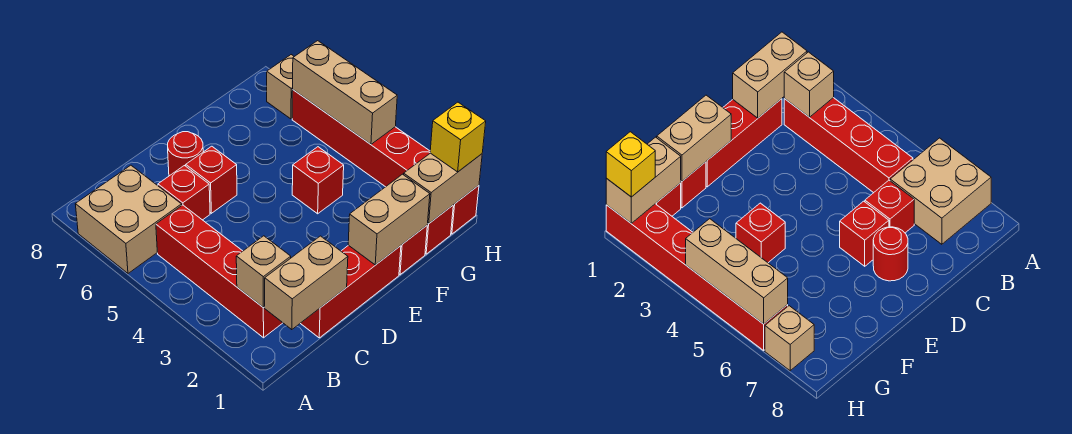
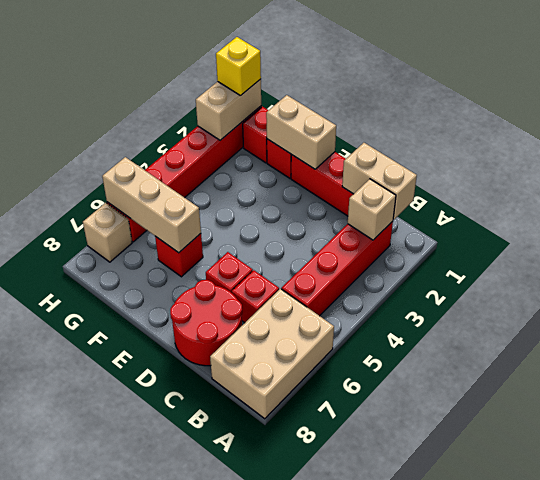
tan 2x2 brick [75,165,182,273] -> tan 2x3 brick [210,289,334,419]
red 1x1 round brick [168,132,203,176] -> red 2x2 round brick [170,280,242,366]
red 1x1 brick [292,147,344,214] -> red 1x1 brick moved to [155,234,203,277]
tan 1x2 brick [404,153,482,224] -> tan 1x2 brick turned to [196,79,261,140]
tan 1x3 brick [293,41,397,144] -> tan 1x3 brick turned to [102,157,201,253]

